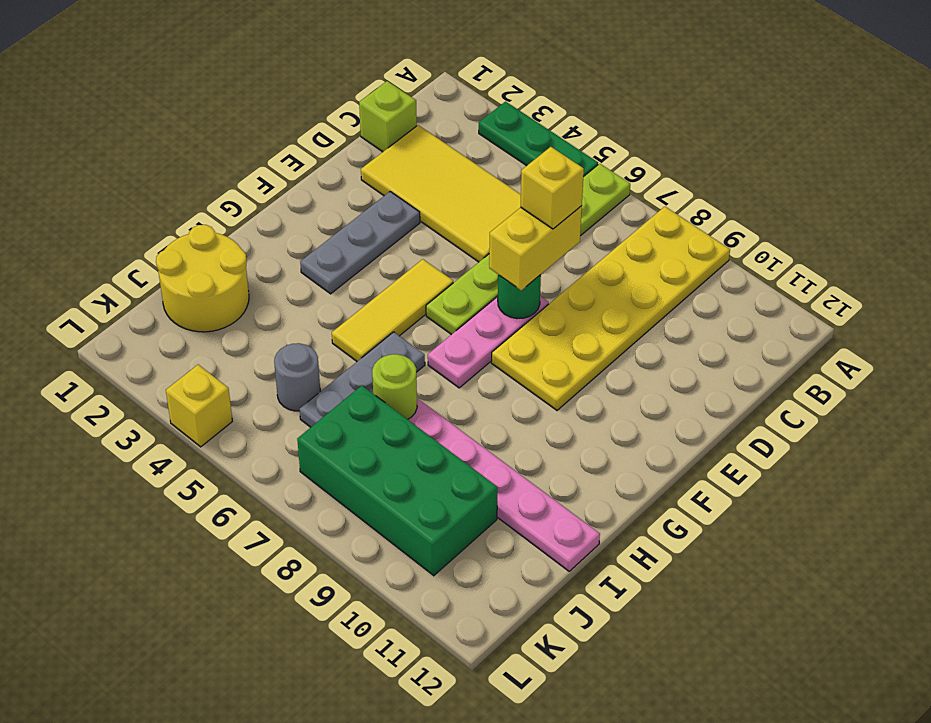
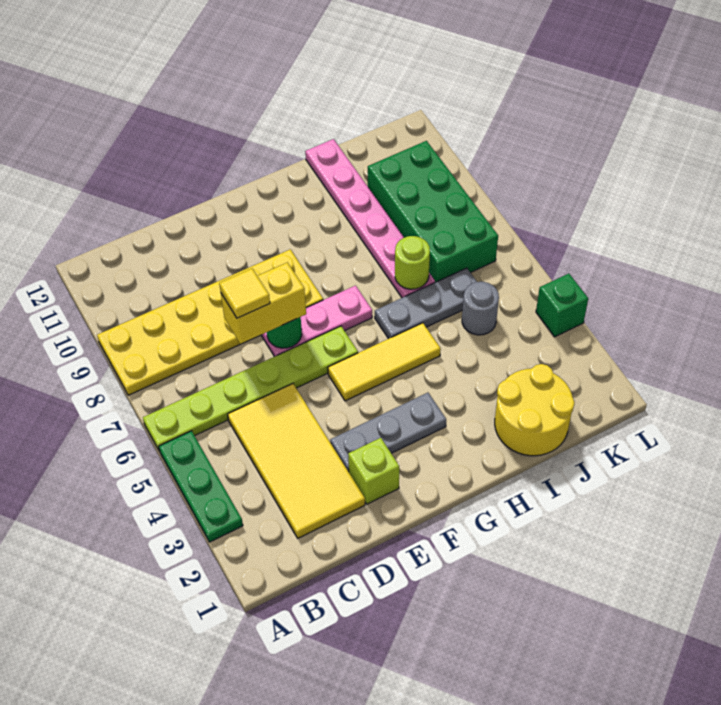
lime 1x1 brick [359,81,417,152] -> lime 1x1 brick moved to [348,438,399,504]
yellow 1x1 brick [521,147,584,229] -> yellow 1x1 tile [219,269,270,318]
yellow 1x1 brick [166,365,232,447] -> green 1x1 brick [536,274,588,337]

